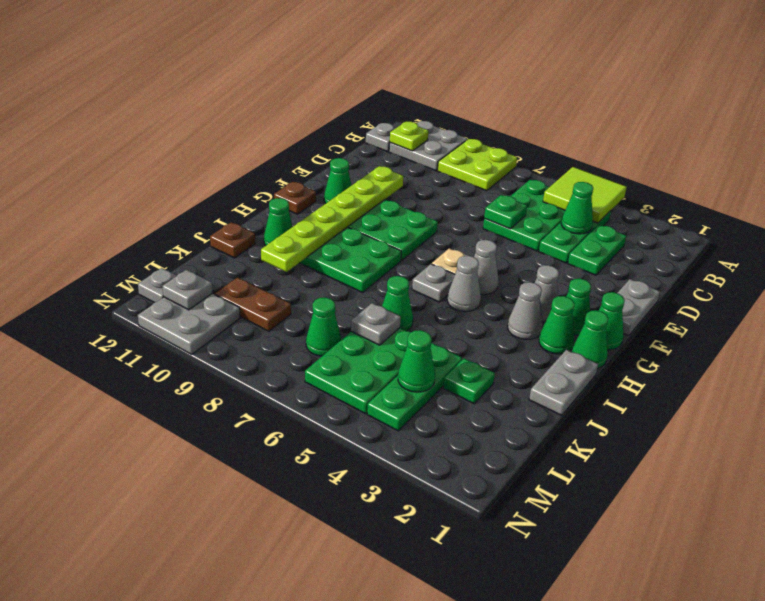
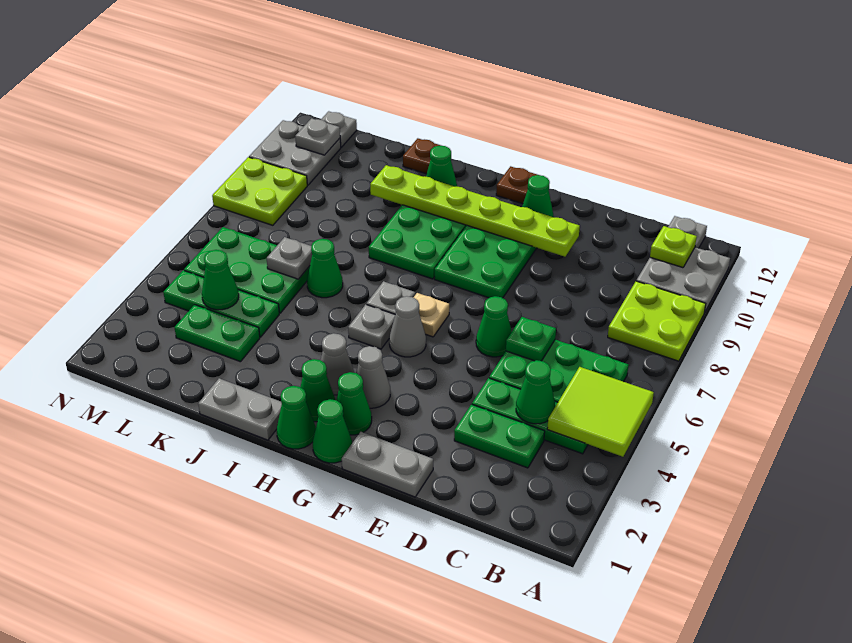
grey 1x1 cone [447,256,481,312] -> grey 1x1 plate [348,305,395,349]
green 1x1 plate [443,359,495,404] -> green 1x2 plate [175,305,260,362]
green 1x1 cone [306,297,341,356] -> green 1x1 cone moved to [476,296,512,357]
brown 1x2 plate [215,278,291,331] -> none
none -> lime 2x2 plate [212,157,307,225]

